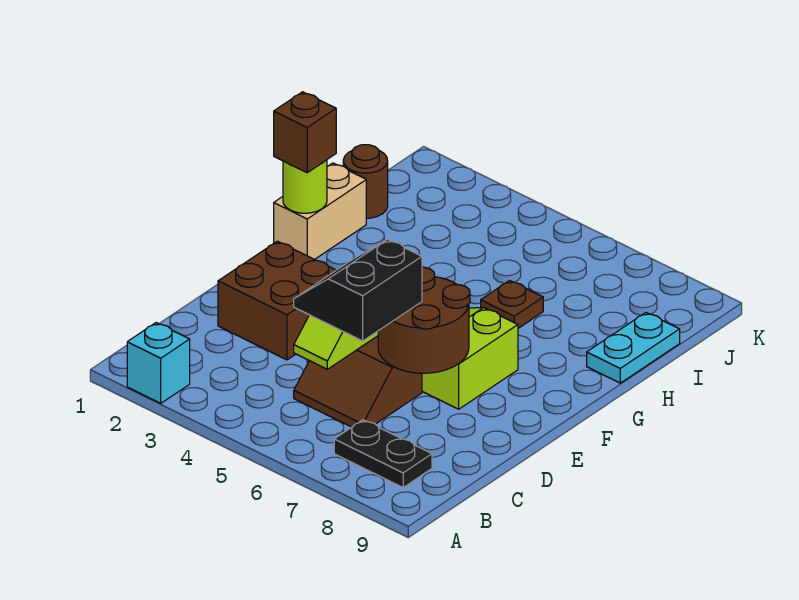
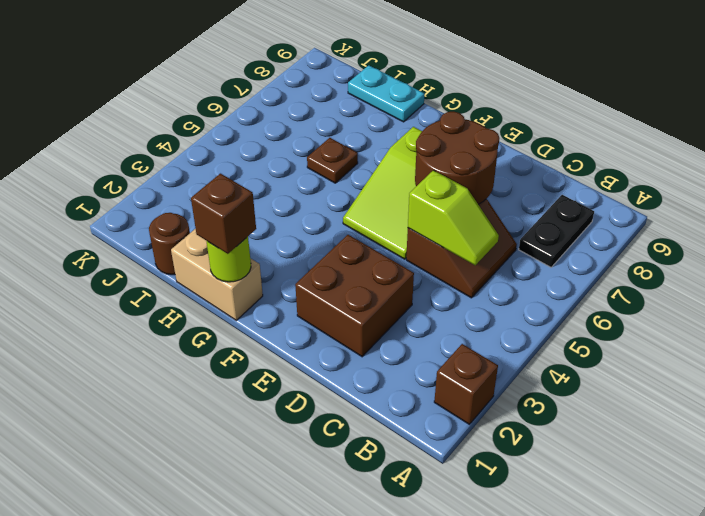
cyan 1x1 brick [127,323,190,403] -> brown 1x1 brick [434,344,498,424]
black 2x2 slope [294,239,422,341] -> none

